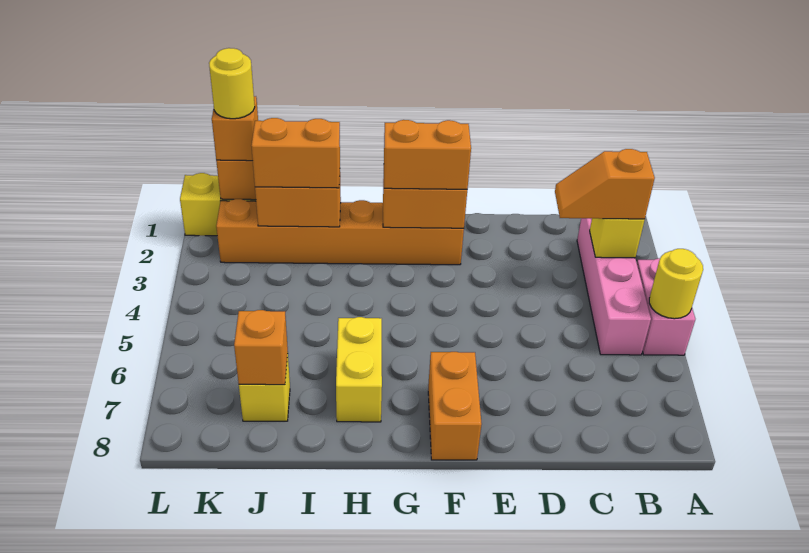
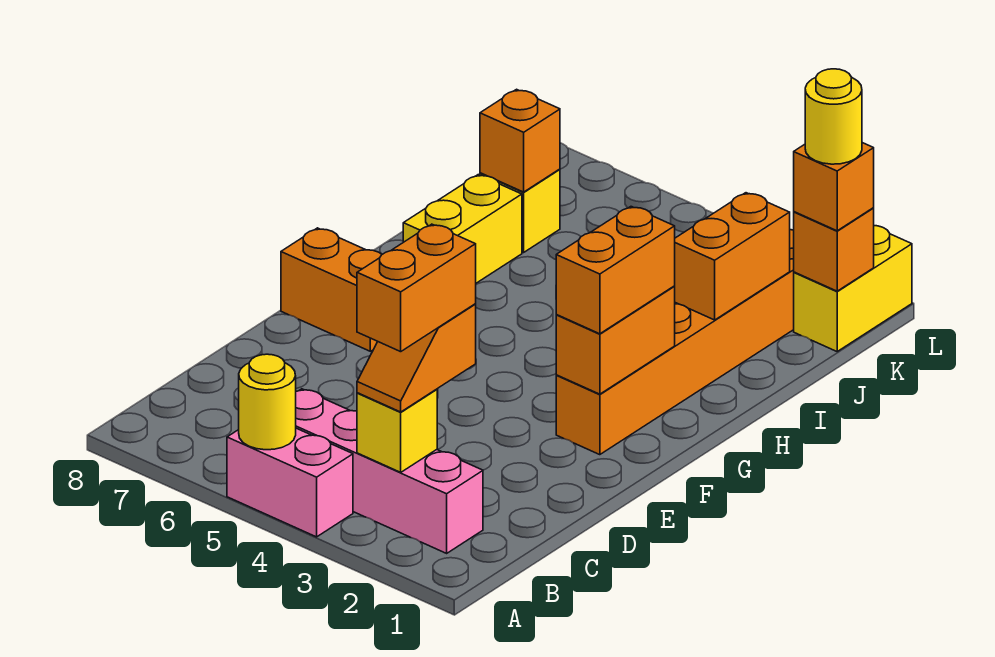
orange 1x2 slope [555,149,655,219] -> orange 1x2 slope turned to [357,304,476,412]
yellow 1x2 brick [336,317,382,422] -> yellow 1x2 brick turned to [403,175,522,283]
orange 1x2 brick [251,118,340,188] -> orange 1x2 brick moved to [357,224,476,352]

